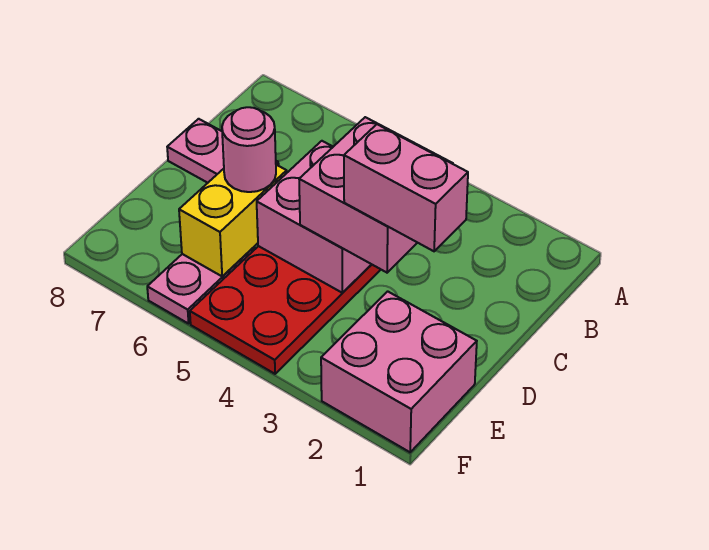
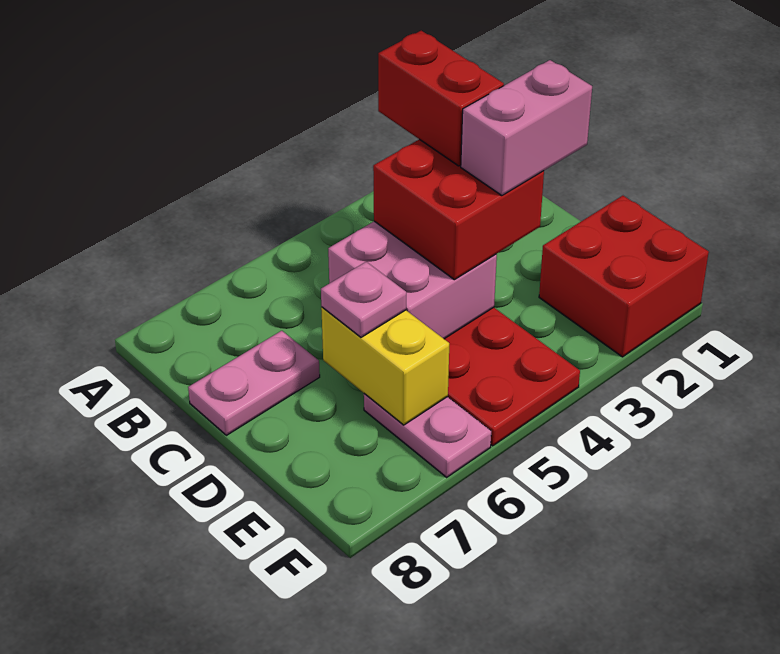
none -> red 1x2 brick [378,31,504,166]
pink 2x2 brick [299,117,453,273] -> red 2x2 brick [373,139,544,280]
pink 1x1 round brick [222,107,276,192] -> pink 1x1 plate [321,262,406,337]
pink 2x2 brick [321,291,477,452] -> red 2x2 brick [539,196,709,357]

